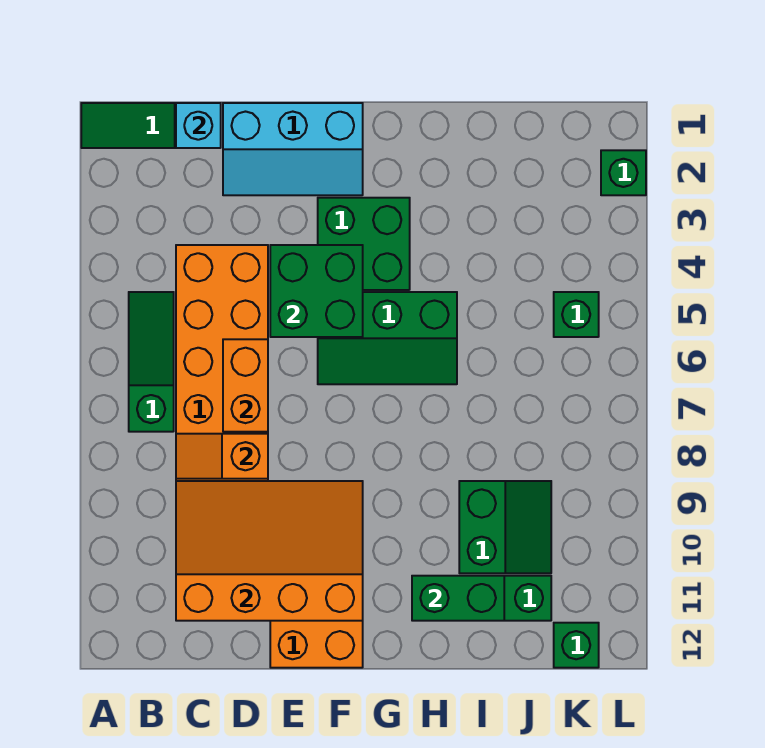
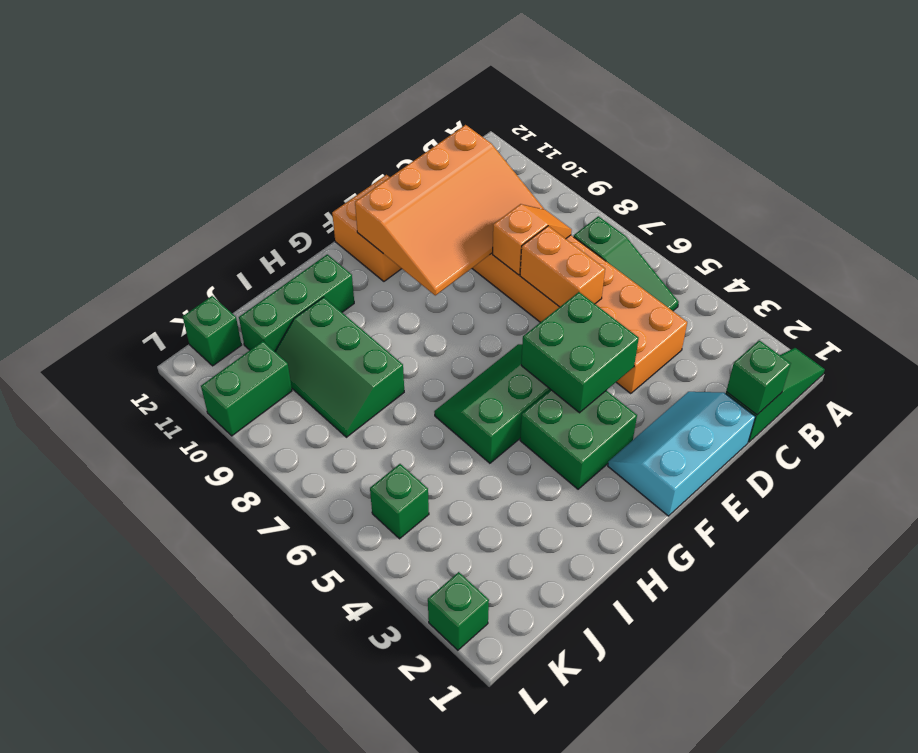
cyan 1x1 brick [176,103,221,148] -> green 1x1 brick [726,340,791,415]
green 1x2 brick [412,576,504,621] -> green 1x2 brick moved to [201,341,292,436]
green 2x2 slope [459,481,551,573] -> green 2x3 slope [275,297,404,437]

